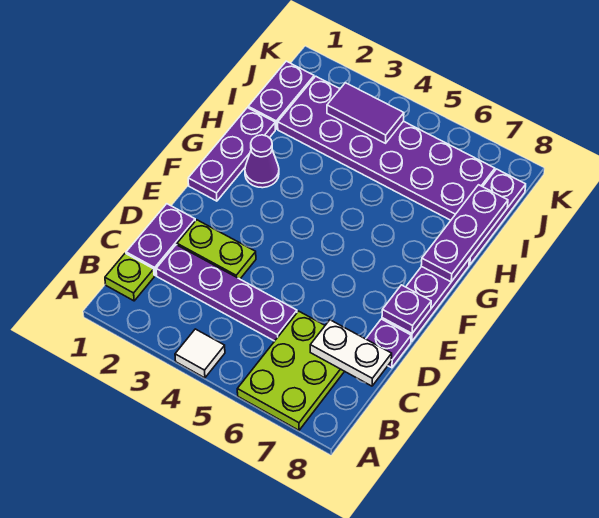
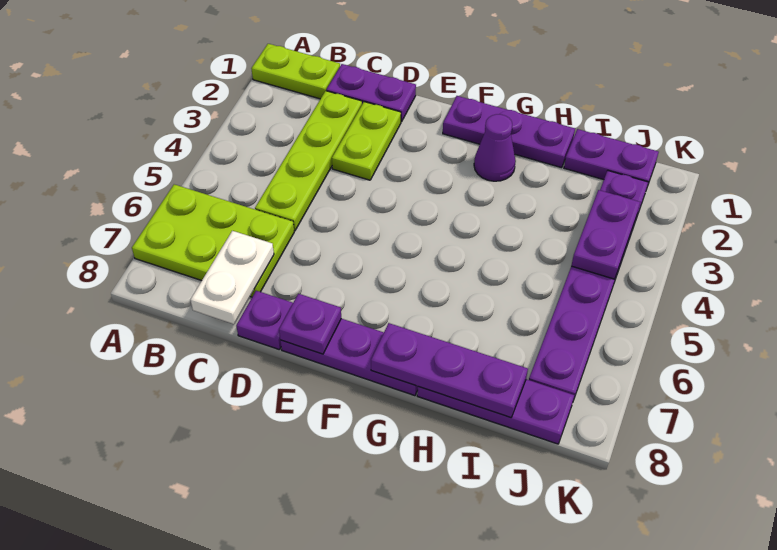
white 1x1 tile [175,329,225,378] -> none
lime 1x1 plate [105,253,154,301] -> lime 1x2 plate [251,44,340,99]
purple 1x4 plate [156,245,297,341] -> lime 1x4 plate [255,91,362,231]
purple 2x6 plate [278,76,495,220] -> purple 1x6 plate [529,171,648,400]
purple 1x2 tile [327,83,404,143] -> purple 1x2 plate [571,190,640,279]

